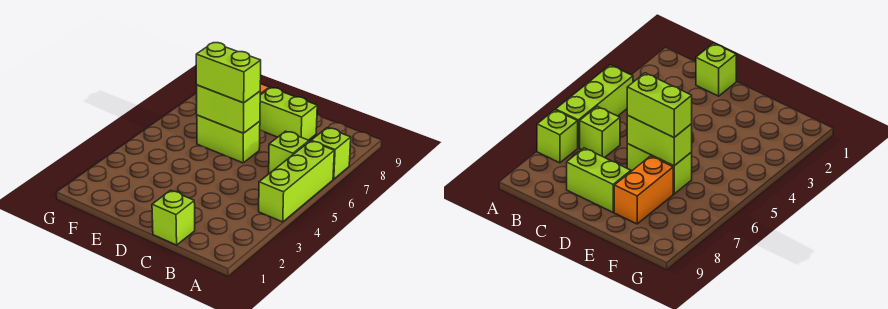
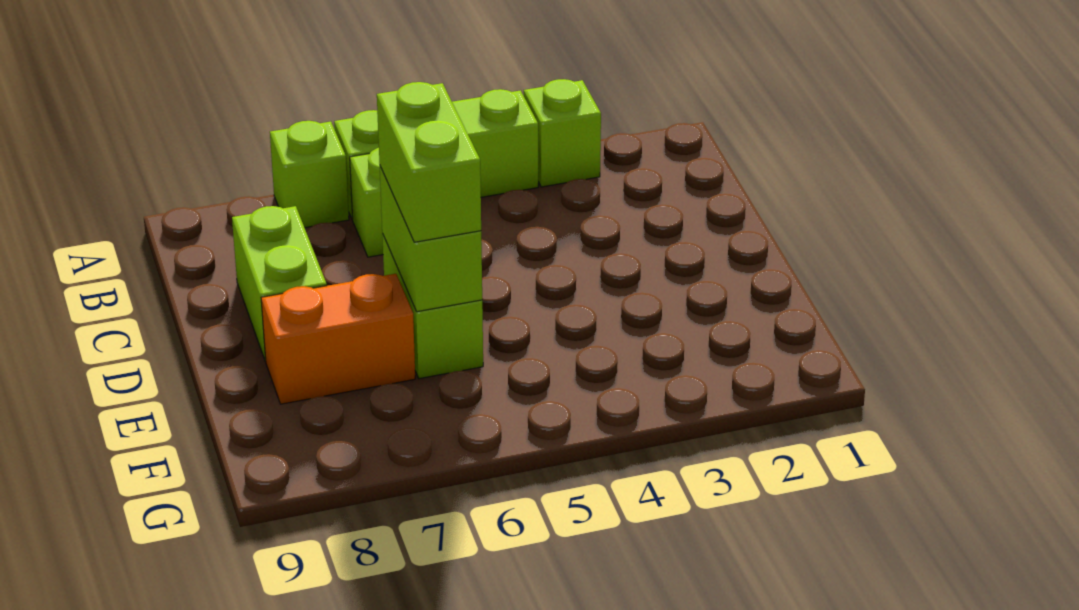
lime 1x1 brick [152,190,195,245] -> lime 1x1 brick moved to [524,79,601,187]

